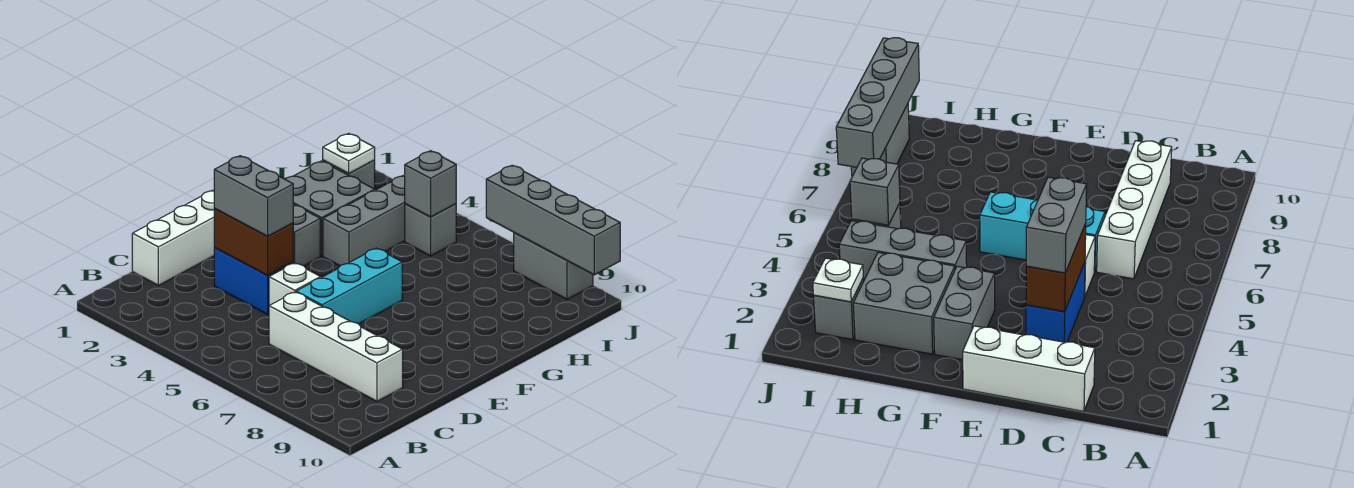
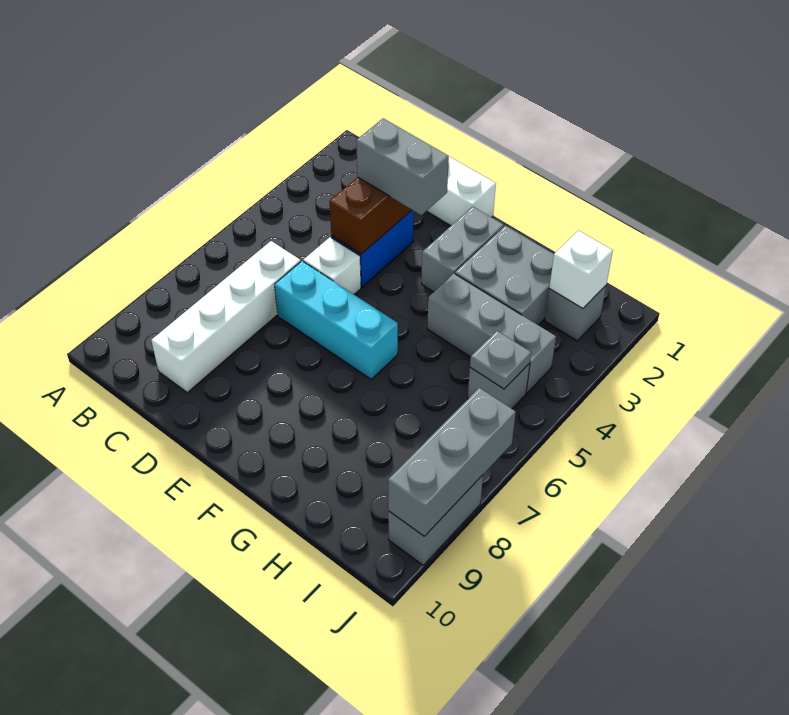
grey 1x2 brick [214,156,293,236] -> grey 1x2 brick turned to [356,118,449,215]
white 1x1 plate [323,133,375,174] -> white 1x1 brick [549,231,613,309]
grey 1x1 brick [405,151,456,217] -> grey 1x1 plate [470,331,531,389]
grey 1x4 brick [486,165,620,275] -> grey 1x3 brick [388,388,516,536]

